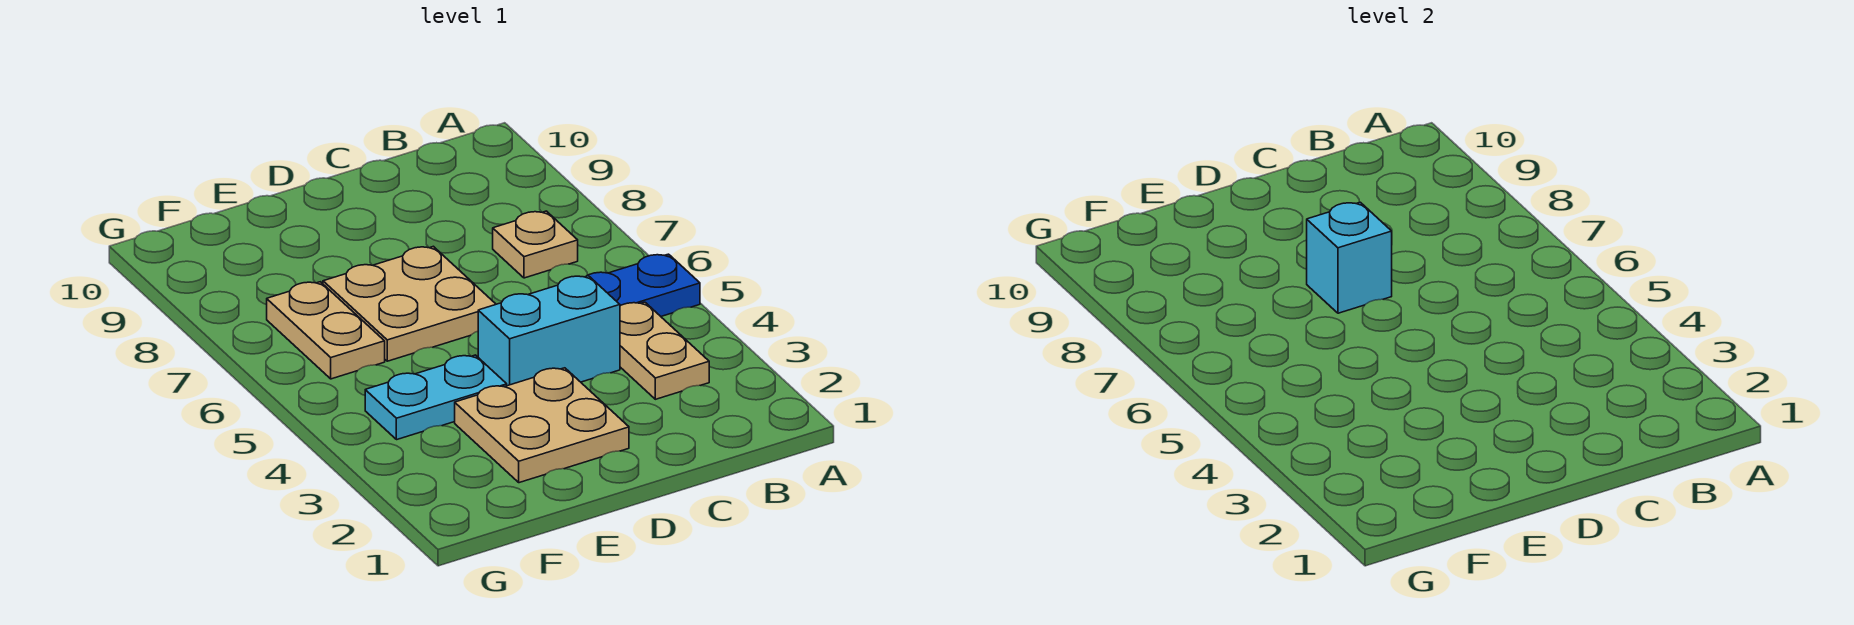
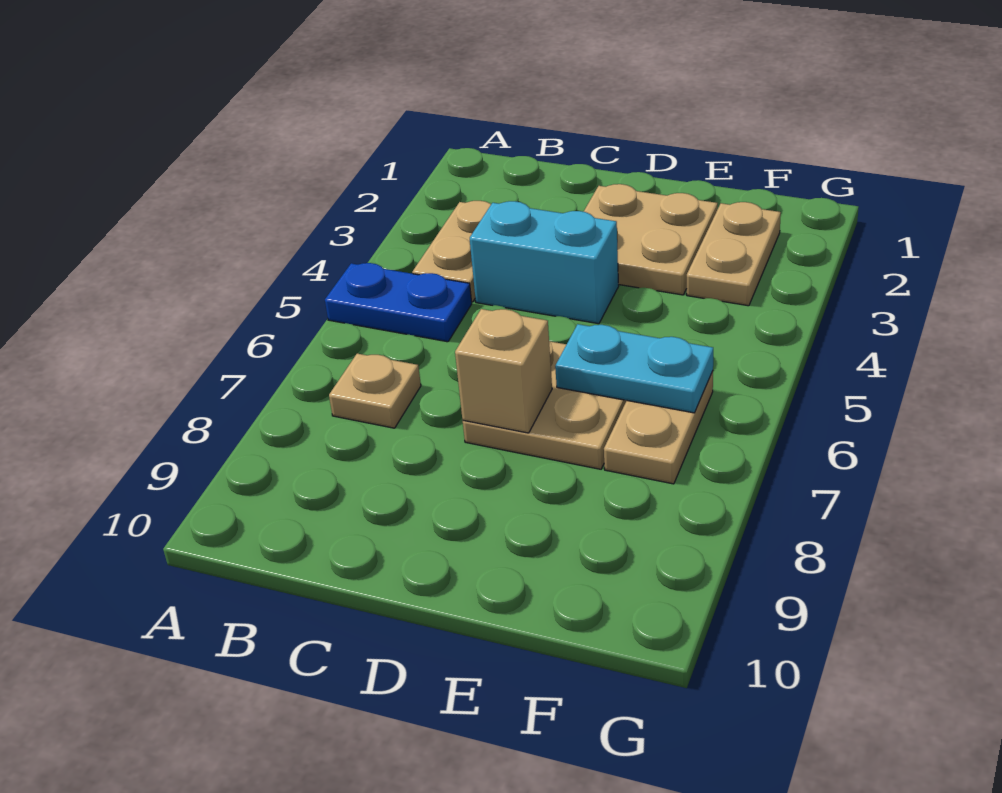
cyan 1x1 brick [1307,202,1392,313] -> tan 1x1 brick [455,309,552,433]
cyan 1x2 plate [365,355,507,440] -> cyan 1x2 plate moved to [555,324,713,413]
none -> tan 1x2 plate [687,202,781,306]

